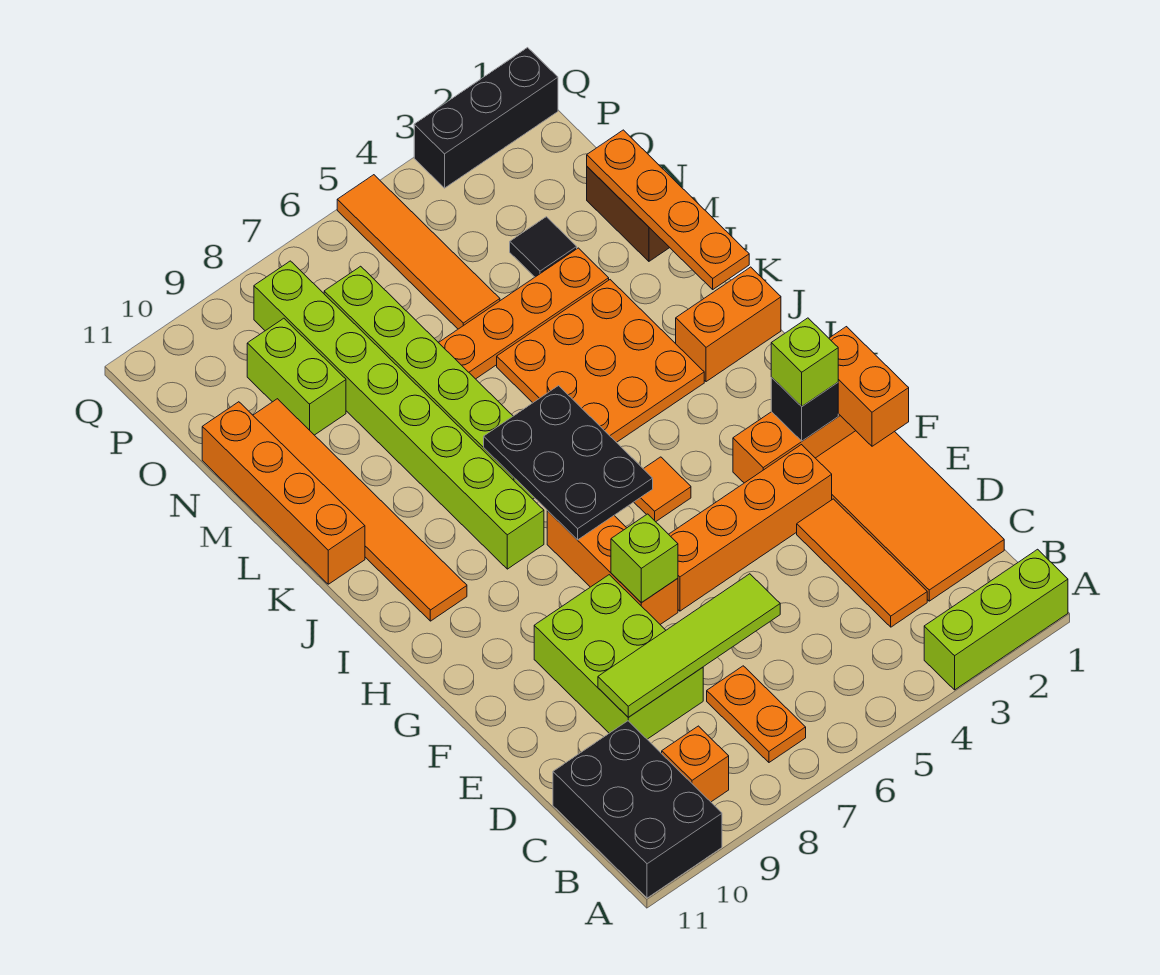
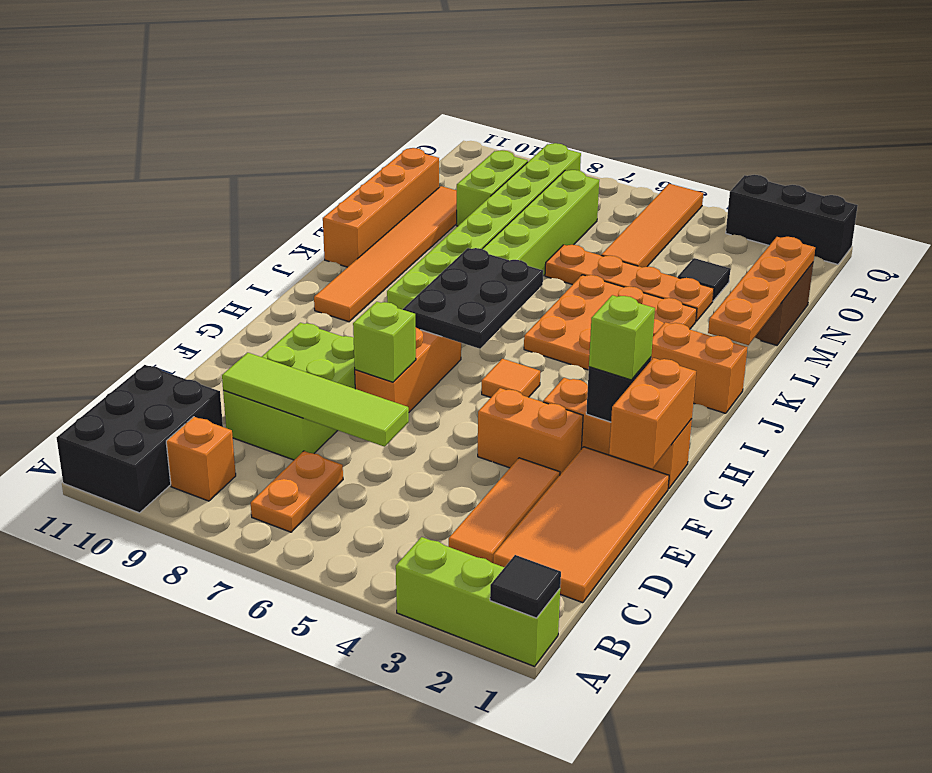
none -> black 1x1 tile [490,555,561,618]
orange 1x4 brick [669,445,832,611] -> orange 1x2 brick [478,388,583,474]

